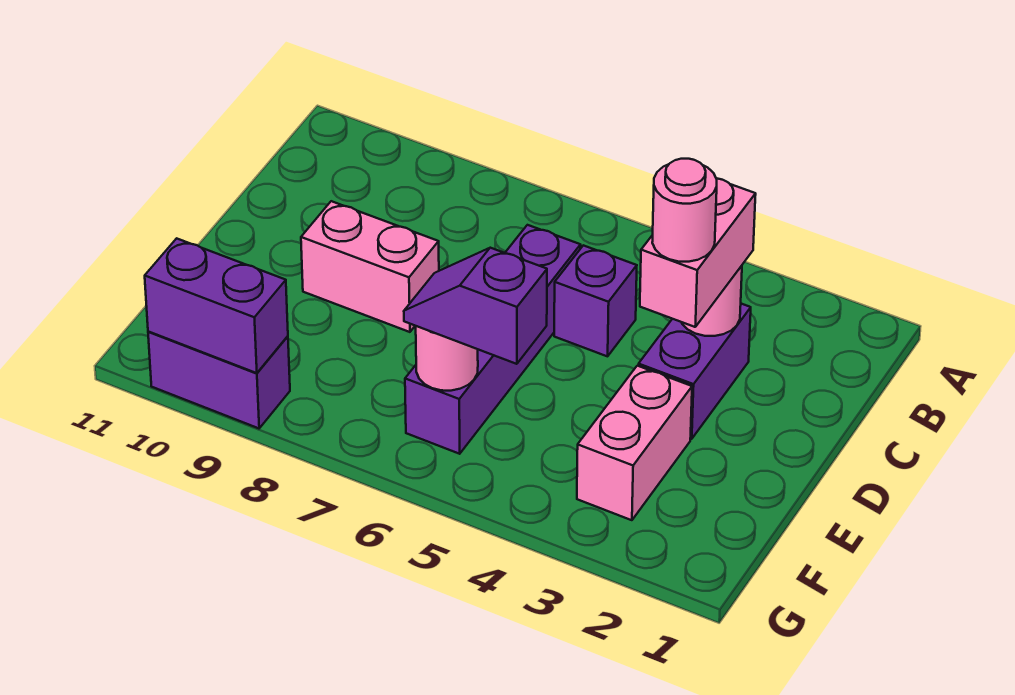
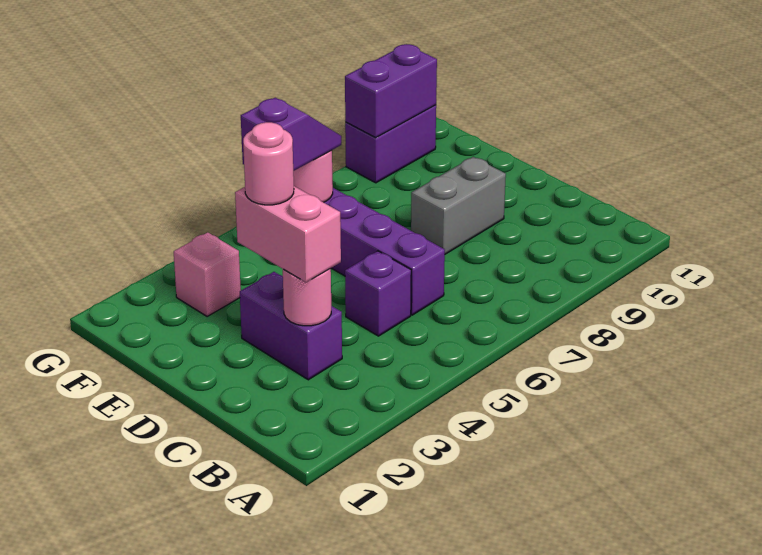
pink 1x2 brick [301,201,439,332] -> grey 1x2 brick [411,157,506,254]
pink 1x2 brick [577,366,692,520] -> pink 1x1 brick [174,233,241,317]

